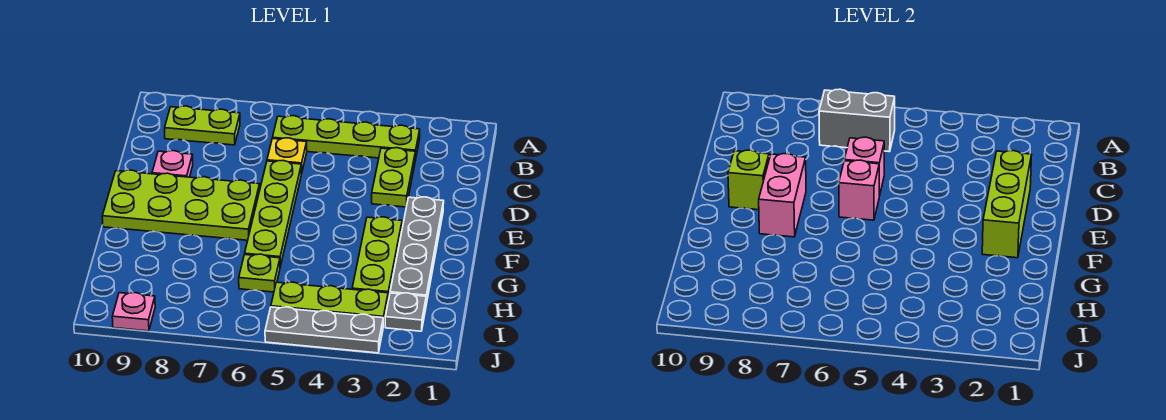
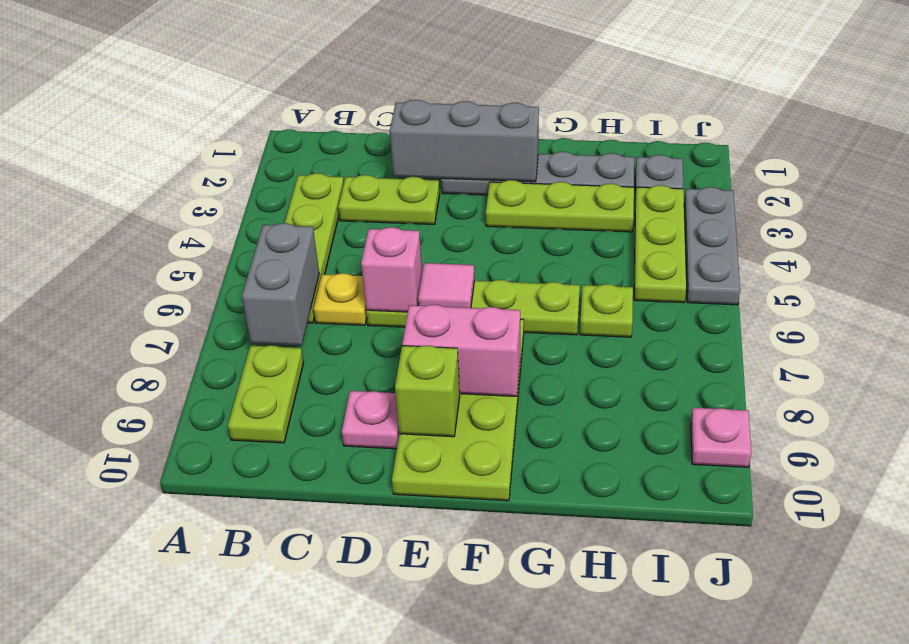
lime 1x3 brick [982,151,1031,258] -> grey 1x3 brick [390,100,539,182]
pink 1x1 brick [839,160,879,220] -> pink 1x1 tile [418,263,475,308]

